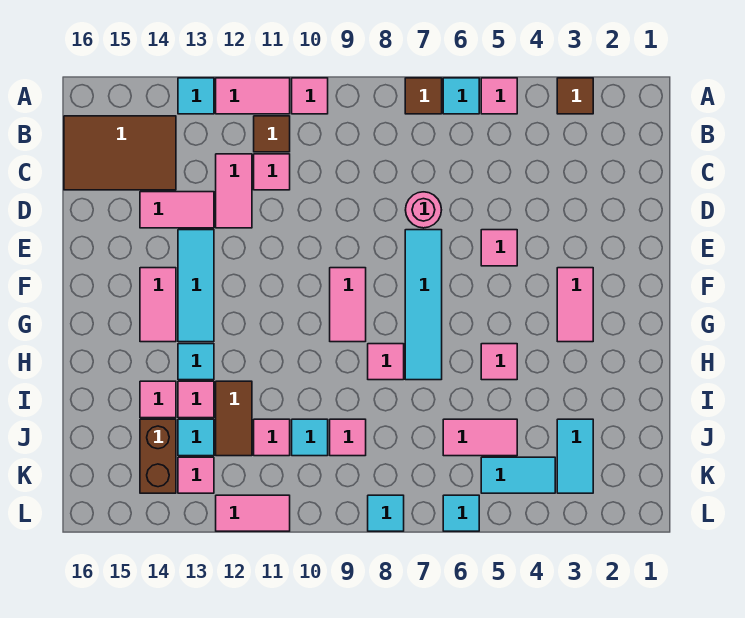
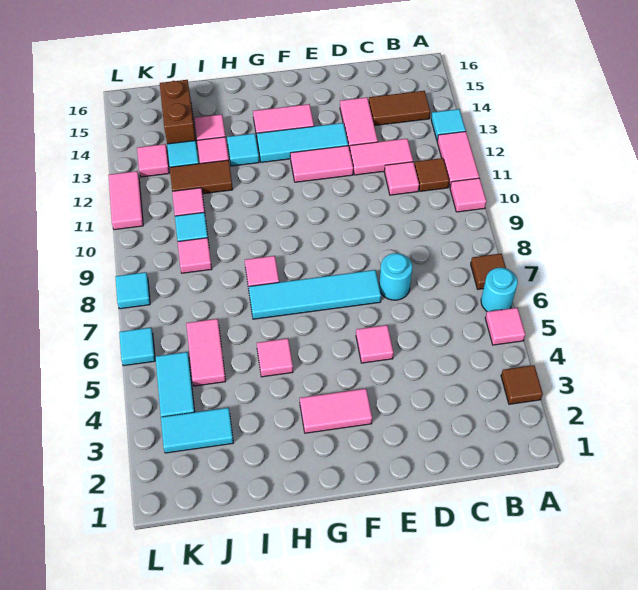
cyan 1x1 tile [443,78,479,114] -> cyan 1x1 round brick [481,268,518,312]
brown 2x3 tile [64,116,176,190] -> brown 1x2 tile [369,91,430,126]
pink 1x1 round brick [406,192,441,228] -> cyan 1x1 round brick [379,253,412,300]
pink 1x2 tile [330,268,366,342] -> pink 1x2 tile moved to [290,146,353,182]
brown 1x2 brick [140,419,176,493] -> brown 1x2 brick turned to [160,80,196,144]

